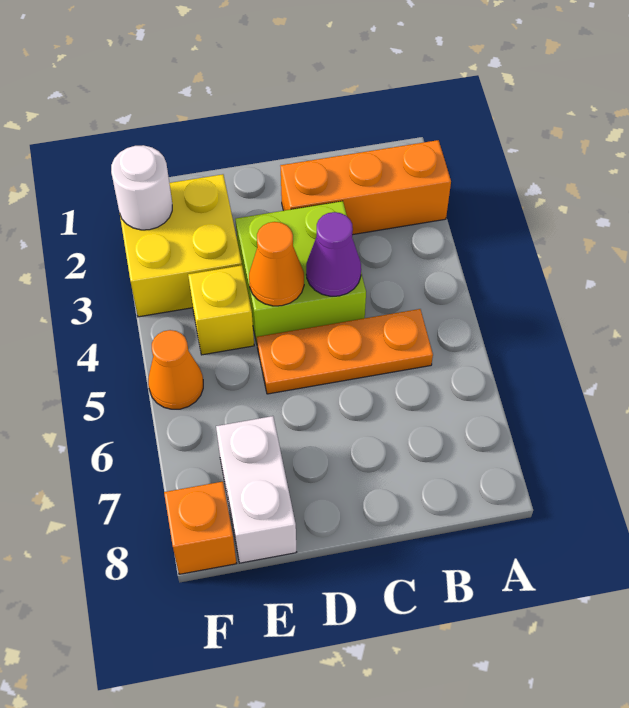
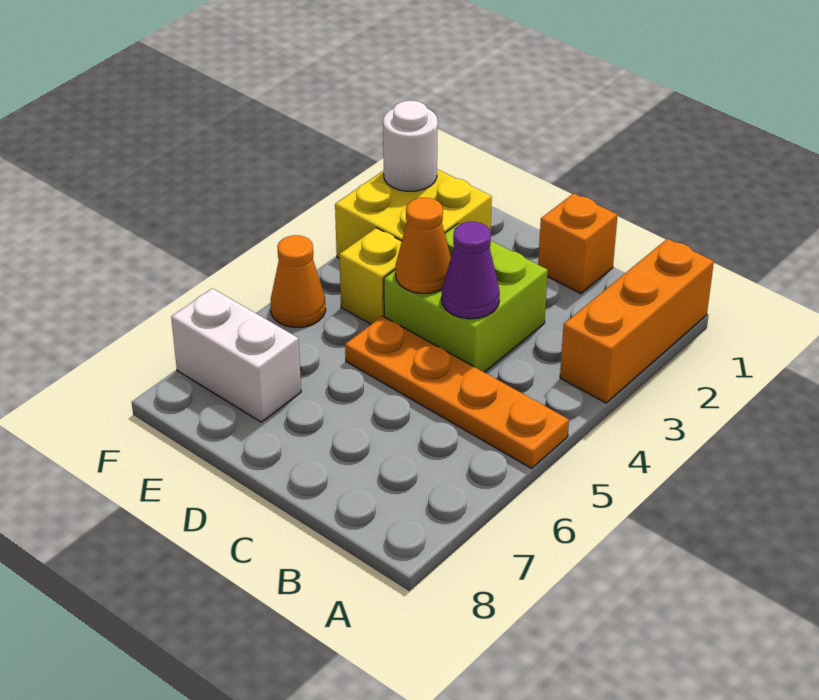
orange 1x3 brick [281,140,451,235] -> orange 1x3 brick turned to [560,239,714,403]
orange 1x3 plate [257,309,433,394] -> orange 1x4 plate [345,316,569,468]
white 1x2 brick [216,416,296,563] -> white 1x2 brick turned to [171,288,301,422]
orange 1x1 brick [164,482,236,574] -> orange 1x1 brick moved to [538,193,618,294]

